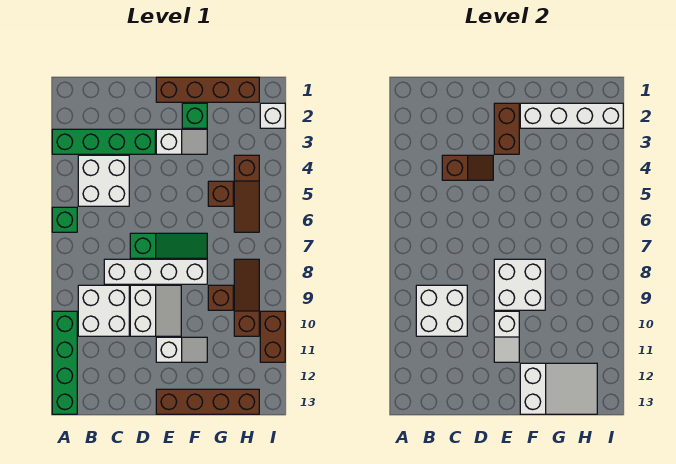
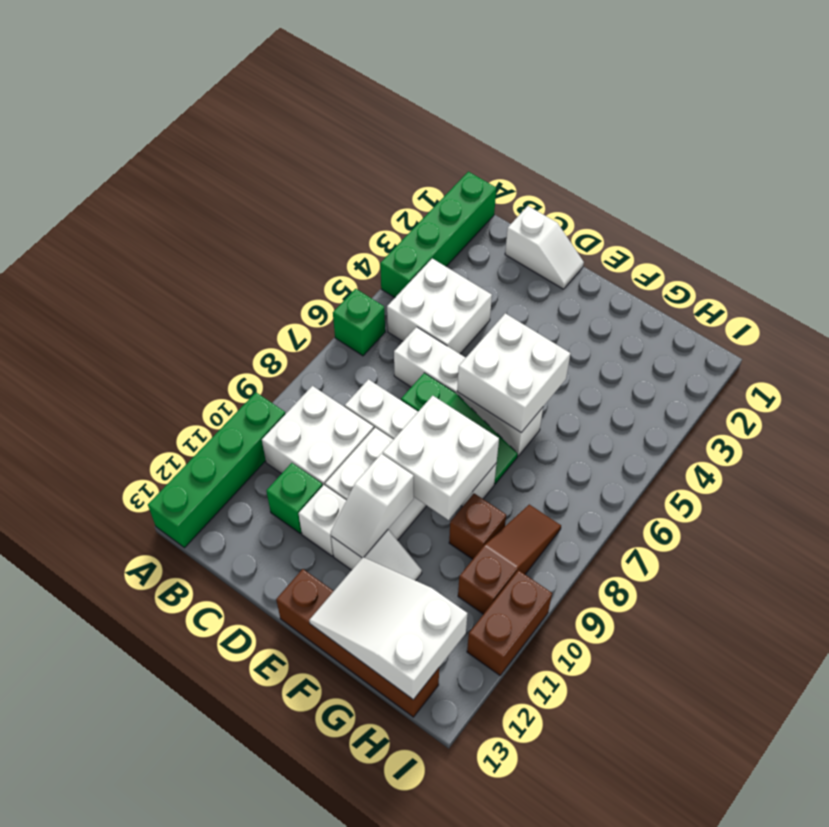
green 1x4 brick [52,129,155,154] -> green 1x4 brick turned to [380,172,496,298]
white 2x2 brick [416,285,467,336] -> white 2x2 brick moved to [457,313,571,433]
brown 1x2 slope [442,155,493,180] -> none
brown 1x4 brick [156,77,259,102] -> none
brown 1x2 brick [494,103,519,154] -> none
white 1x2 slope [156,129,207,154] -> white 1x2 slope moved to [505,206,584,289]
green 1x1 brick [182,103,207,128] -> green 1x1 brick moved to [266,463,322,533]
white 1x4 brick [520,103,623,128] -> white 1x4 brick moved to [394,327,543,456]
white 2x3 slope [520,363,597,414] -> white 2x3 slope turned to [309,557,467,700]
brown 1x1 brick [208,181,233,206] -> none
brown 1x3 slope [234,155,259,232] -> none
white 1x1 brick [260,103,285,128] -> white 1x1 brick moved to [299,485,346,556]

